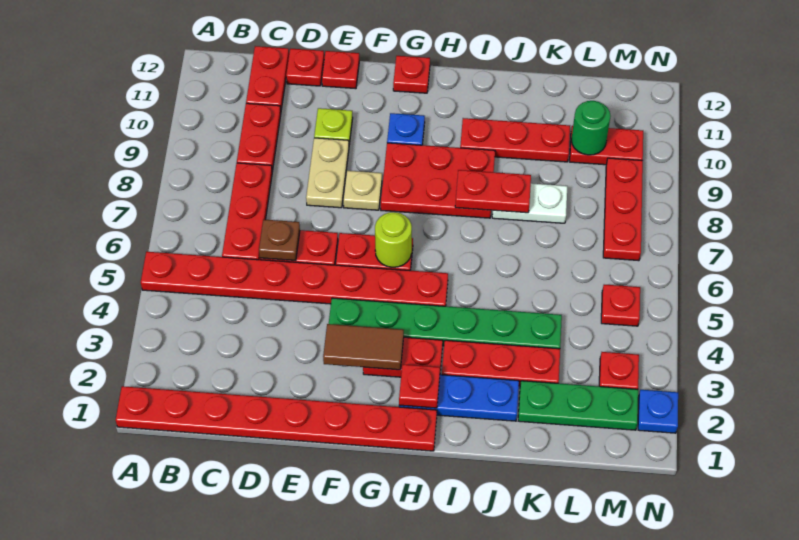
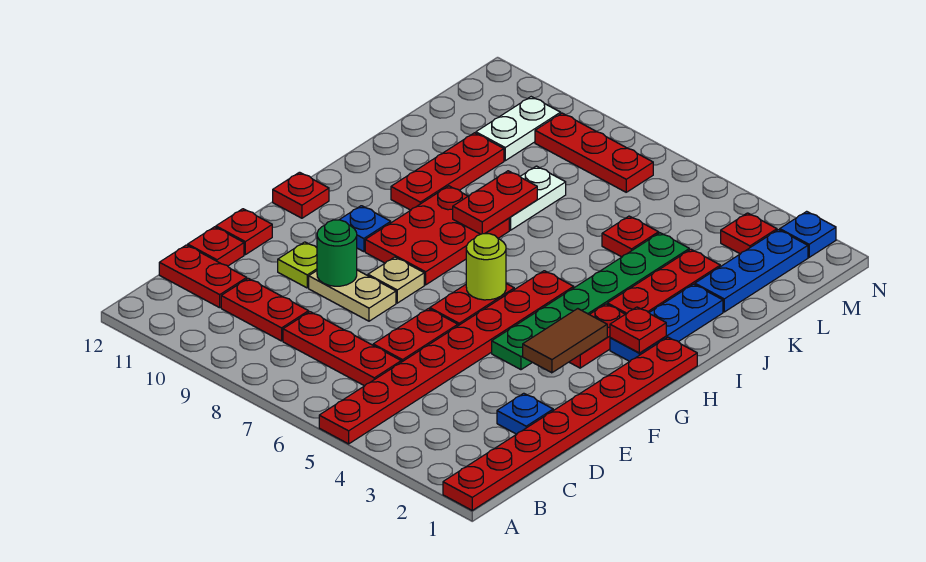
none -> blue 1x1 plate [497,393,553,434]
brown 1x1 plate [259,220,300,261] -> none
green 1x3 plate [518,381,638,430] -> blue 1x3 plate [695,230,808,312]
red 1x2 plate [570,126,643,165] -> white 1x2 plate [476,97,561,161]
green 1x1 round brick [571,101,610,155] -> green 1x1 round brick moved to [317,220,357,286]
red 1x1 plate [601,285,640,326] -> red 1x1 plate moved to [602,216,659,257]

